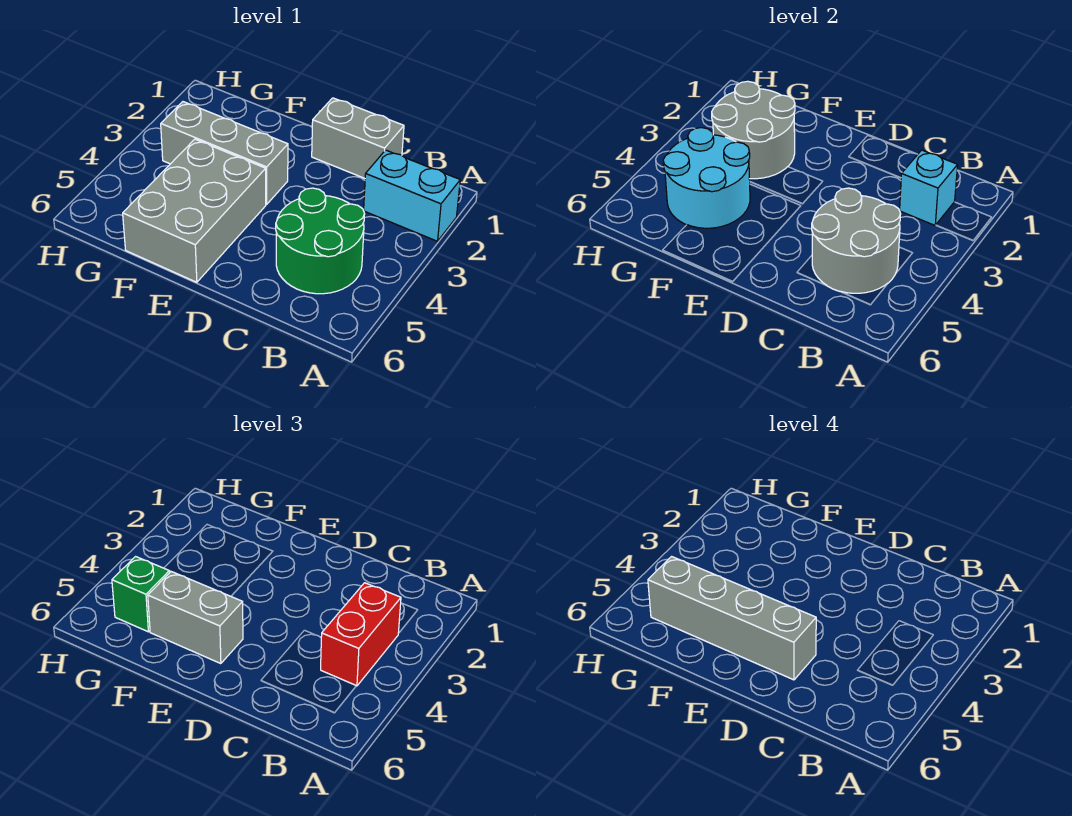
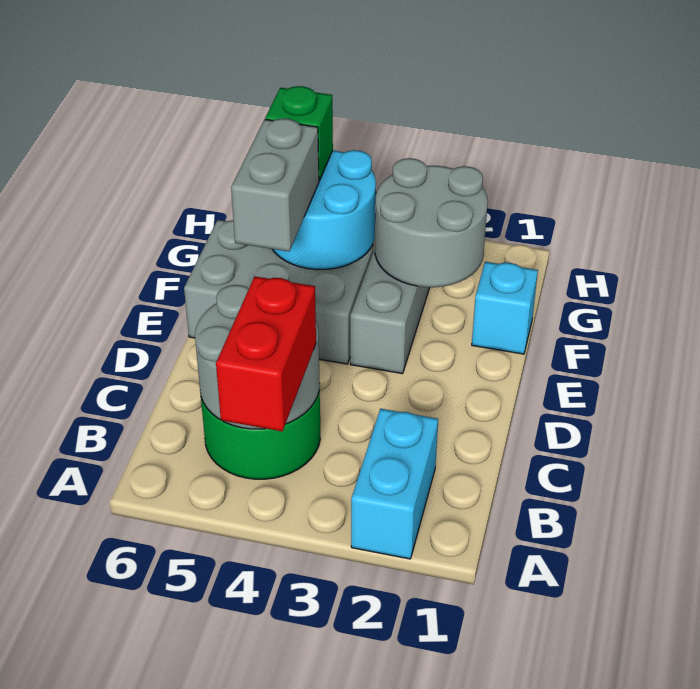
cyan 1x1 brick [900,150,958,225] -> cyan 1x1 brick moved to [472,262,538,354]
red 1x2 brick [321,583,401,686] -> red 1x2 brick turned to [216,276,316,431]
grey 1x2 brick [312,98,404,178] -> none
grey 1x4 brick [648,557,816,680] -> none

